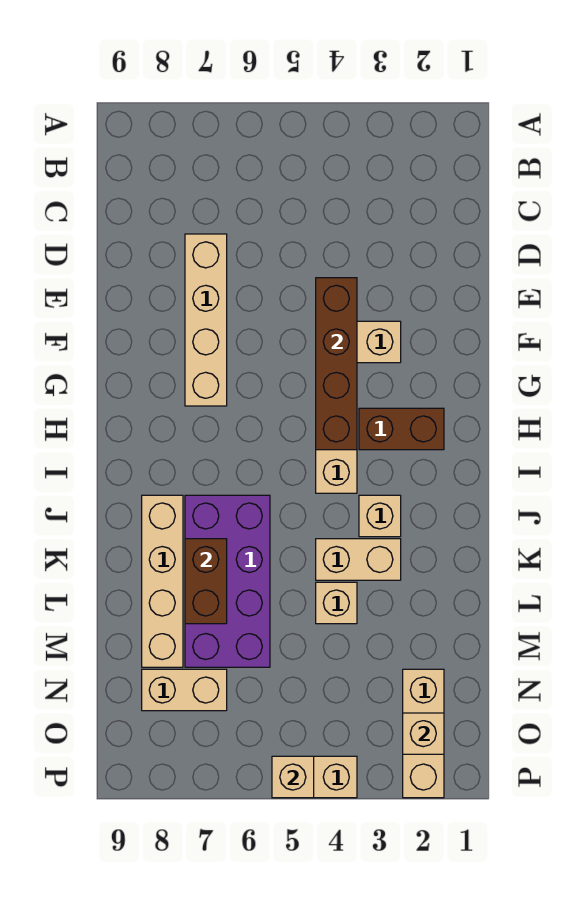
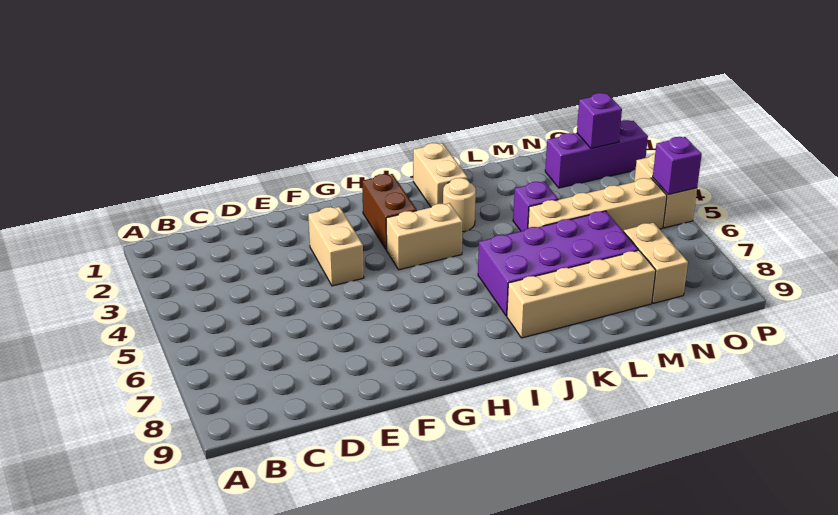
tan 1x4 brick [185,234,227,406] -> tan 1x4 brick moved to [528,178,667,232]
brown 1x4 brick [316,278,357,450] -> none
tan 1x1 brick [359,495,401,537] -> tan 1x1 round brick [443,178,476,232]
tan 1x2 brick [316,539,401,580] -> tan 1x2 brick moved to [413,143,467,207]
brown 1x2 brick [185,539,227,624] -> none
tan 1x1 brick [316,582,357,624] -> purple 1x1 brick [513,182,559,231]
tan 1x3 brick [403,669,444,798] -> purple 1x3 brick [545,120,648,188]
tan 1x1 brick [403,713,444,754] -> purple 1x1 brick [577,93,622,148]
tan 1x1 brick [272,756,314,798] -> purple 1x1 brick [653,137,702,195]

